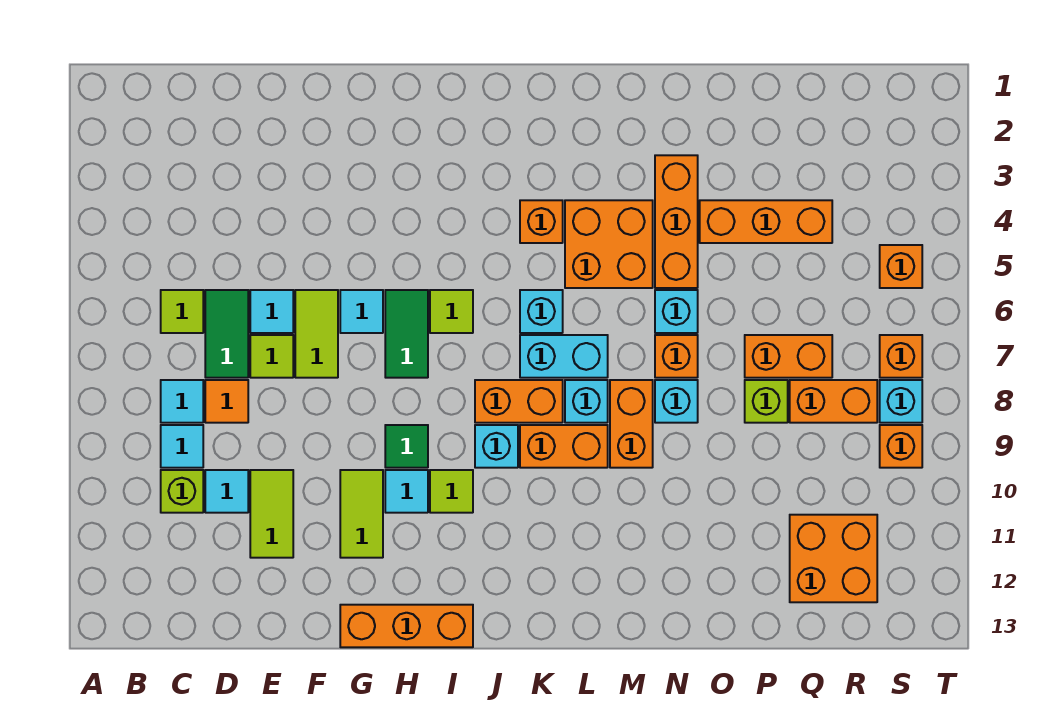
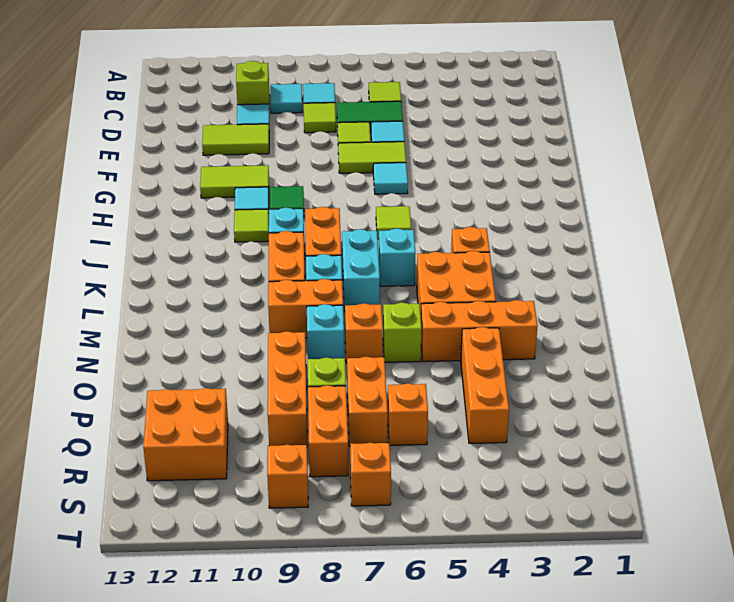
orange 1x1 tile [205,380,248,423] -> lime 1x1 tile [304,103,336,133]
orange 1x3 brick [340,605,473,647] -> orange 1x3 brick moved to [268,331,307,446]
green 1x2 tile [385,290,428,378] -> none
cyan 1x1 brick [655,290,698,333] -> lime 1x1 brick [383,303,422,362]
orange 1x1 brick [880,245,922,288] -> orange 1x1 brick moved to [388,383,428,445]
cyan 1x1 brick [880,380,922,423] -> none

